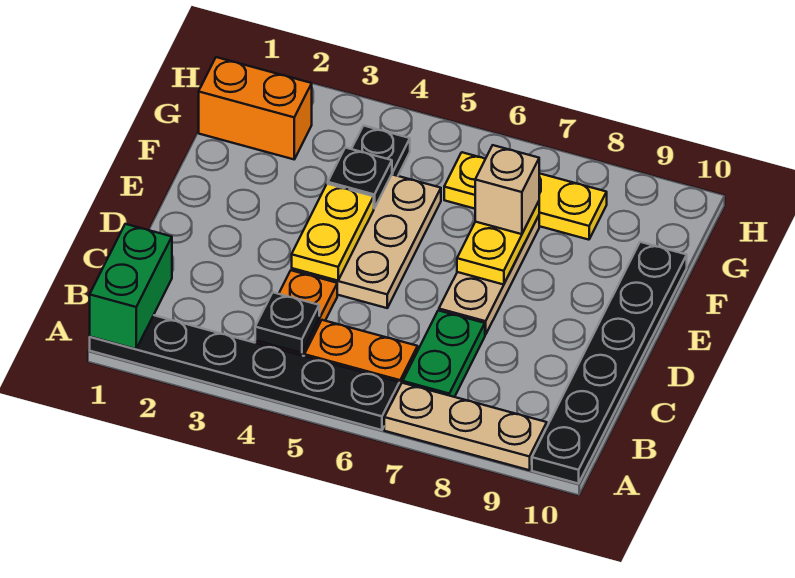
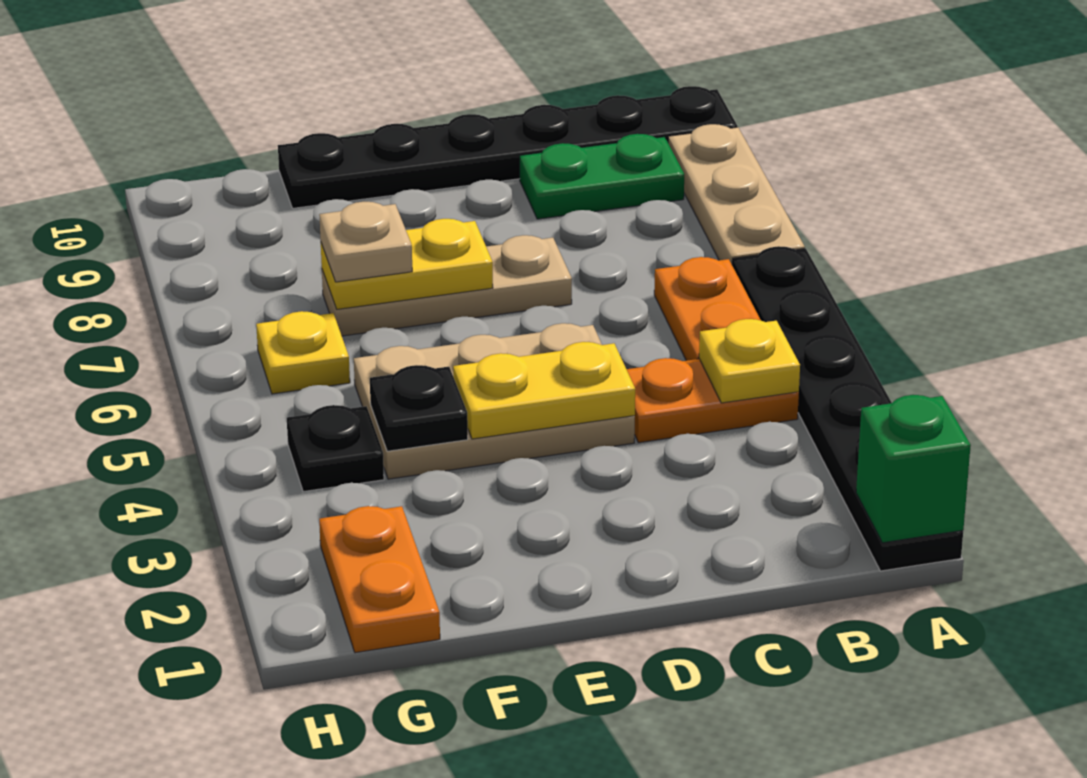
green 1x2 brick [90,224,172,349] -> green 1x1 brick [856,395,971,543]
black 1x1 plate [255,293,319,353] -> yellow 1x1 plate [699,319,800,403]
green 1x2 plate [403,310,485,397] -> green 1x2 plate moved to [520,134,684,219]
tan 1x1 brick [475,145,539,234] -> tan 1x1 plate [319,202,412,282]
orange 1x2 brick [199,57,312,159] -> orange 1x2 plate [319,506,440,653]
yellow 1x3 plate [444,152,607,240] -> yellow 1x1 plate [256,311,350,394]

